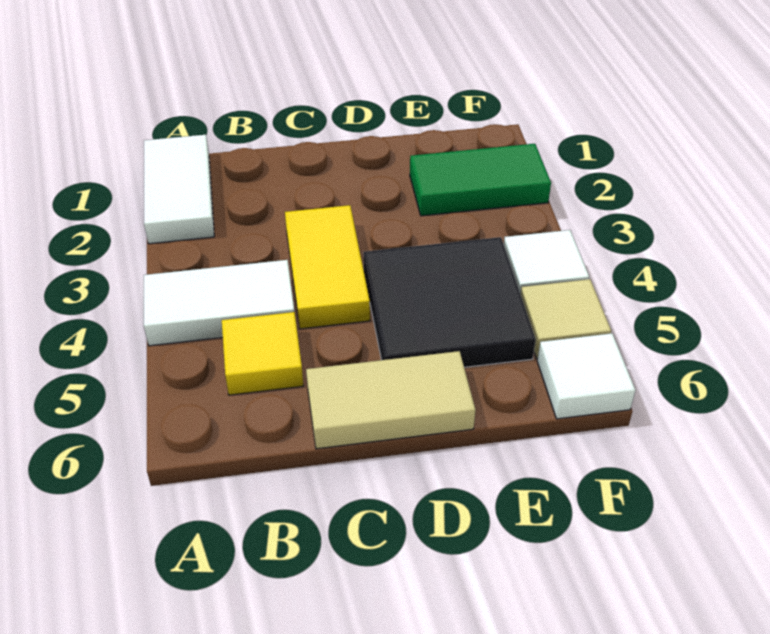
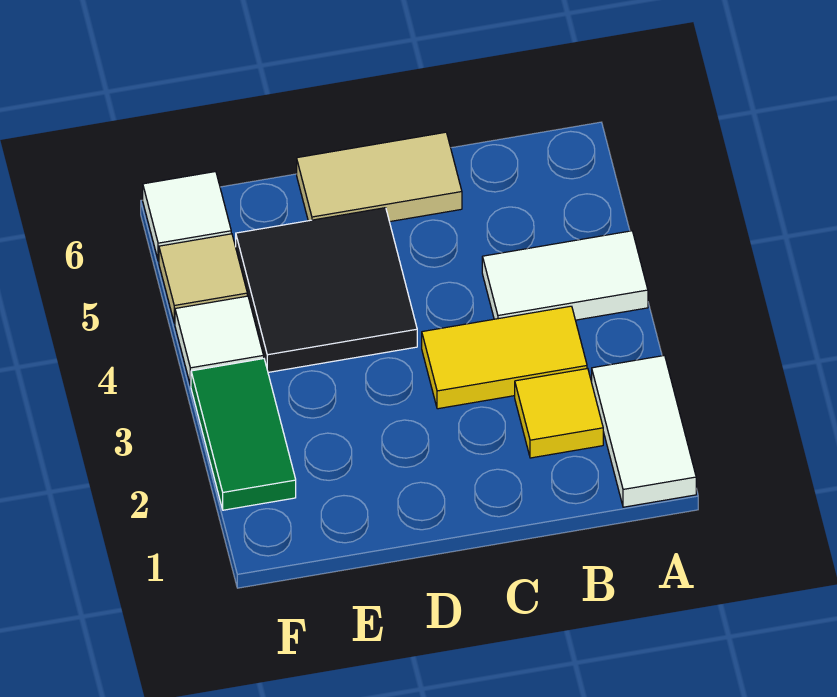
yellow 1x1 tile [222,312,303,395] -> yellow 1x1 tile moved to [515,369,603,458]
yellow 1x2 tile [285,205,370,329] -> yellow 1x2 tile turned to [422,306,587,409]
green 1x2 tile [410,144,551,216] -> green 1x2 tile turned to [191,359,296,510]

